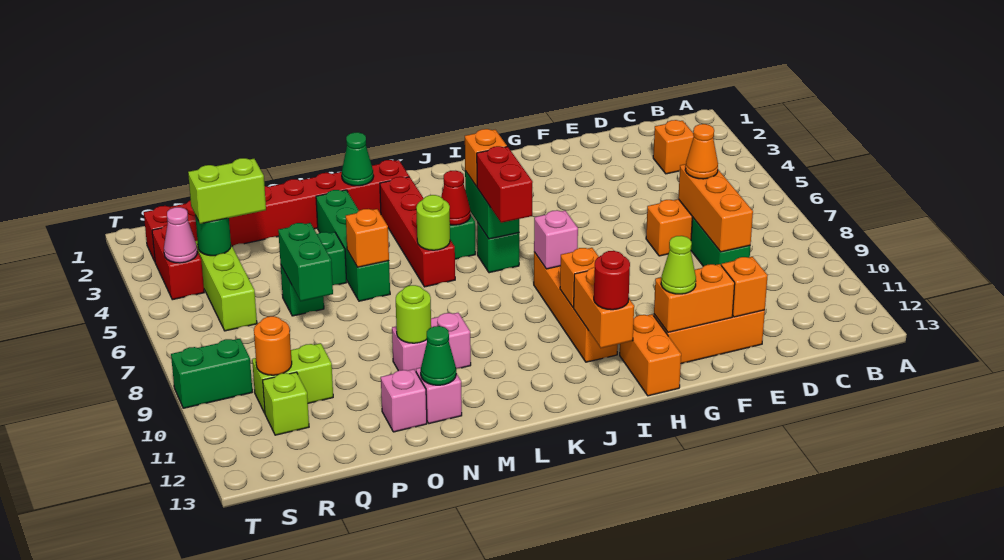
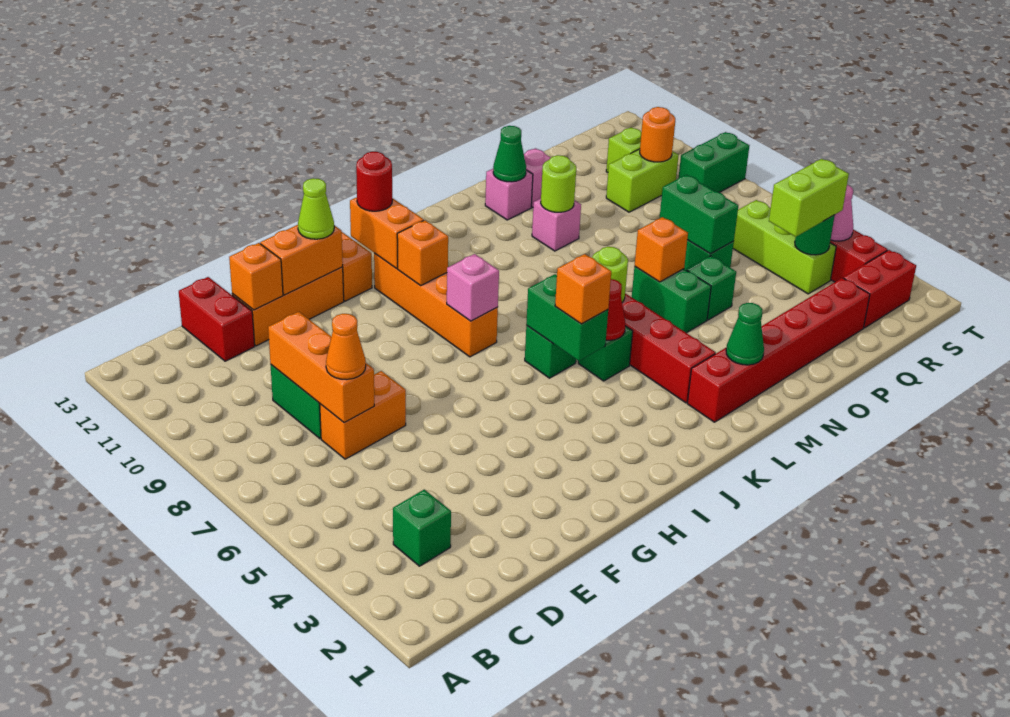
orange 1x1 brick [653,120,694,174] -> green 1x1 brick [393,490,451,566]
red 1x2 brick [477,146,533,223] -> red 1x2 brick moved to [179,277,255,361]
pink 1x2 brick [392,312,471,371] -> pink 1x1 brick [532,199,581,251]
green 1x4 brick [316,190,390,301] -> green 1x2 brick [632,267,711,333]

